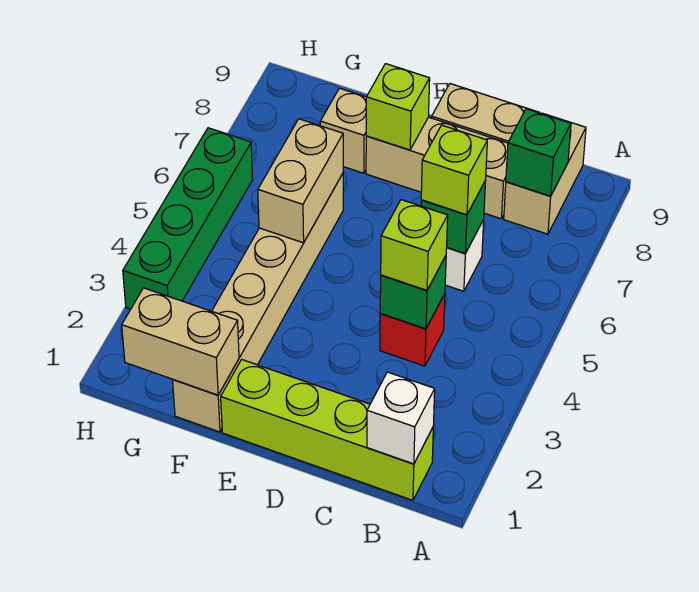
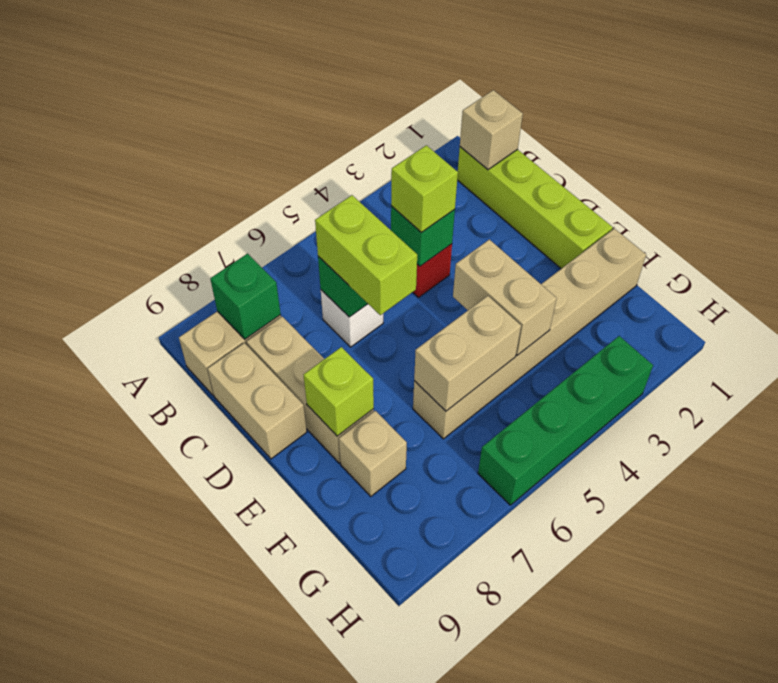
white 1x1 brick [367,372,435,464] -> tan 1x1 brick [460,90,523,170]
lime 1x1 brick [421,125,487,215] -> lime 1x2 brick [315,195,417,315]
tan 1x2 brick [122,288,239,395] -> tan 1x2 brick moved to [453,239,557,355]

